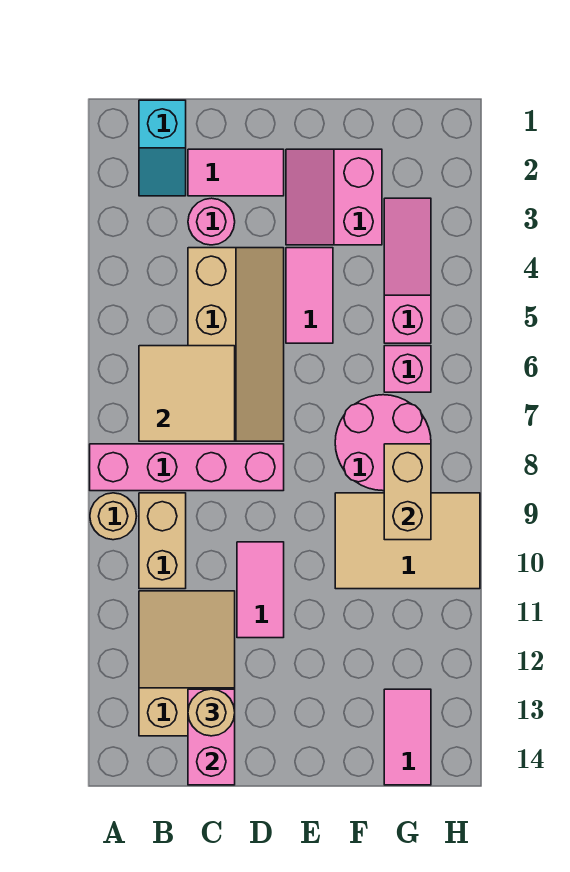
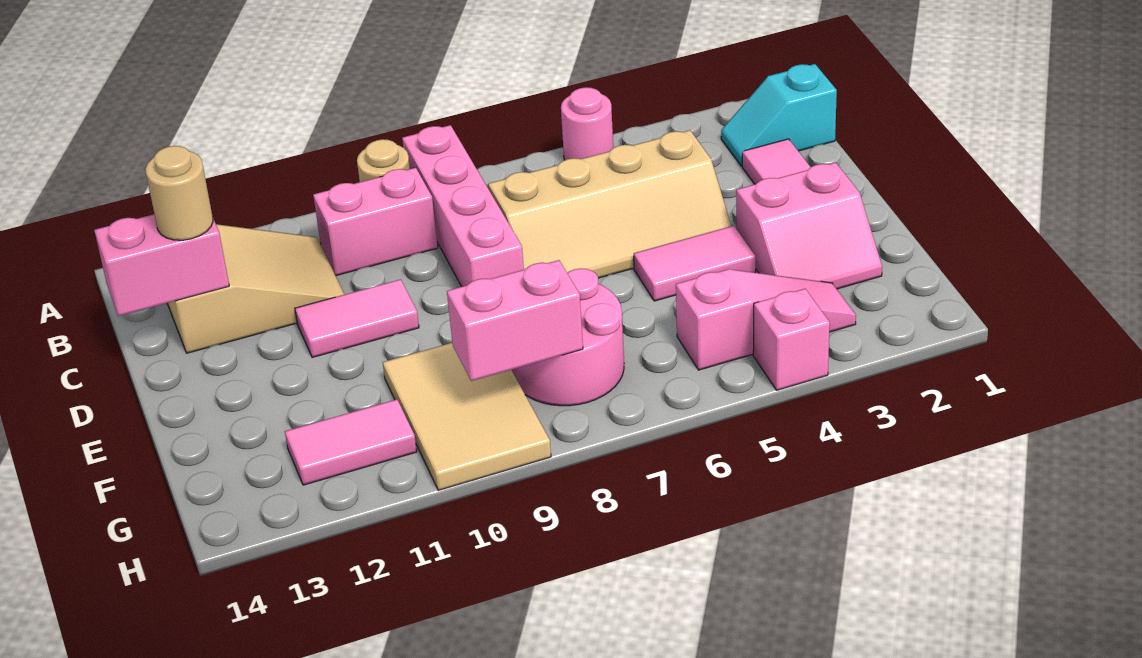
tan 2x2 tile [139,346,235,441] -> none
tan 1x2 brick [139,493,186,589] -> pink 1x2 brick [313,168,438,276]
pink 1x1 round brick [188,198,235,245] -> pink 1x1 round brick moved to [561,87,613,160]
pink 2x2 slope [286,149,382,245] -> pink 2x2 slope turned to [736,163,882,289]
pink 1x1 brick [384,346,431,392] -> pink 1x1 brick moved to [753,289,830,390]
tan 1x2 brick [384,444,431,540] -> pink 1x2 brick [447,260,583,381]
pink 1x2 tile [384,689,431,785] -> pink 1x2 tile moved to [285,399,417,485]

